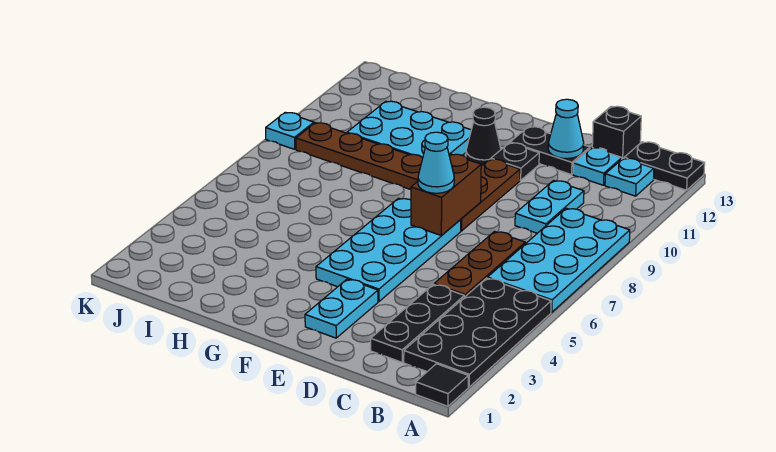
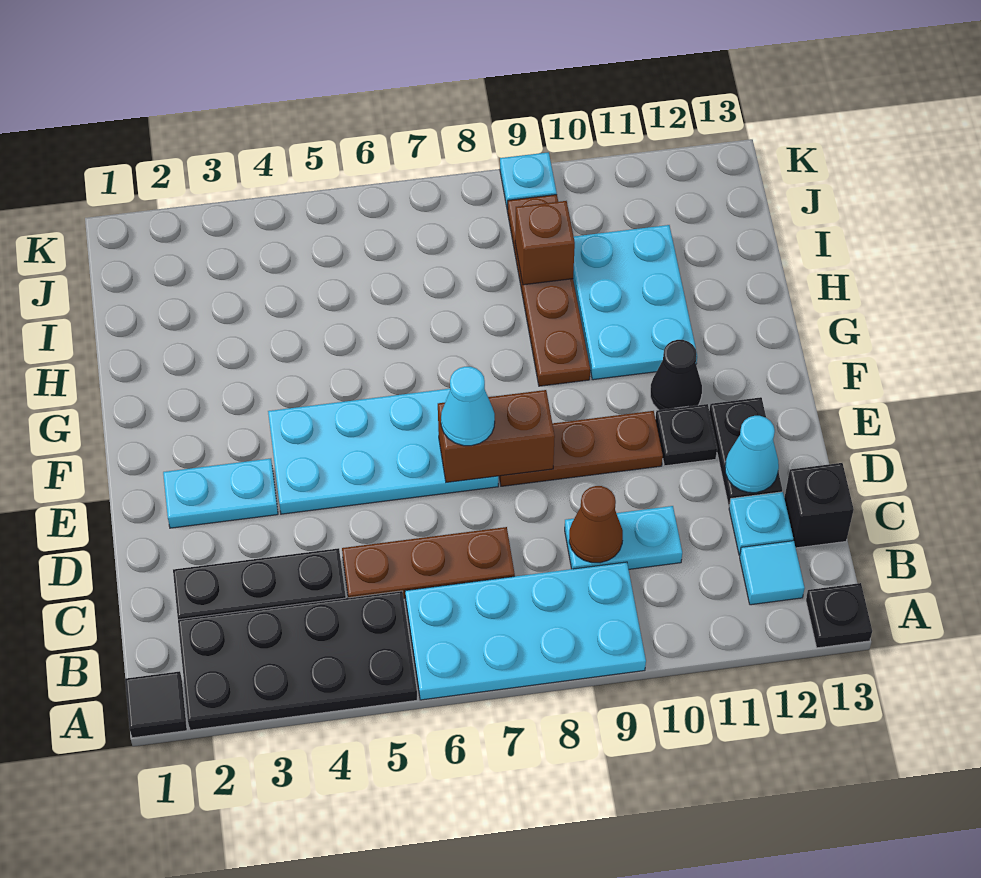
black 1x2 plate [624,142,705,190] -> black 1x1 plate [806,583,872,648]
cyan 1x1 plate [605,158,654,196] -> cyan 1x1 tile [740,541,805,605]
none -> brown 1x1 cone [569,486,623,563]
none -> brown 1x1 brick [515,201,575,285]

